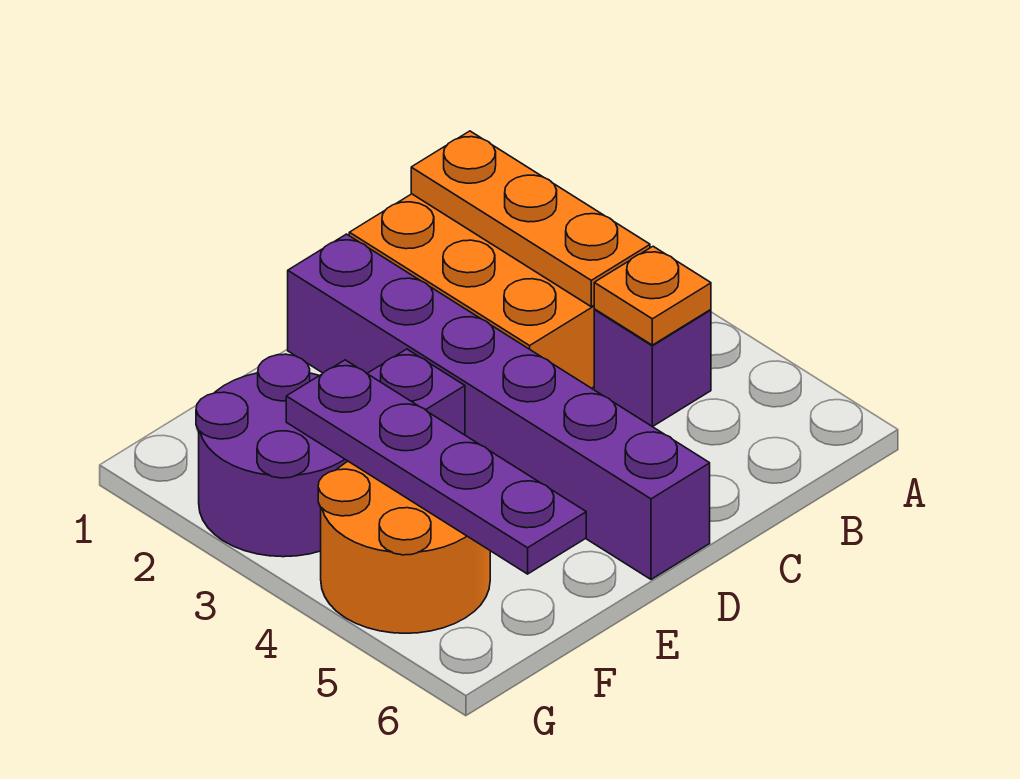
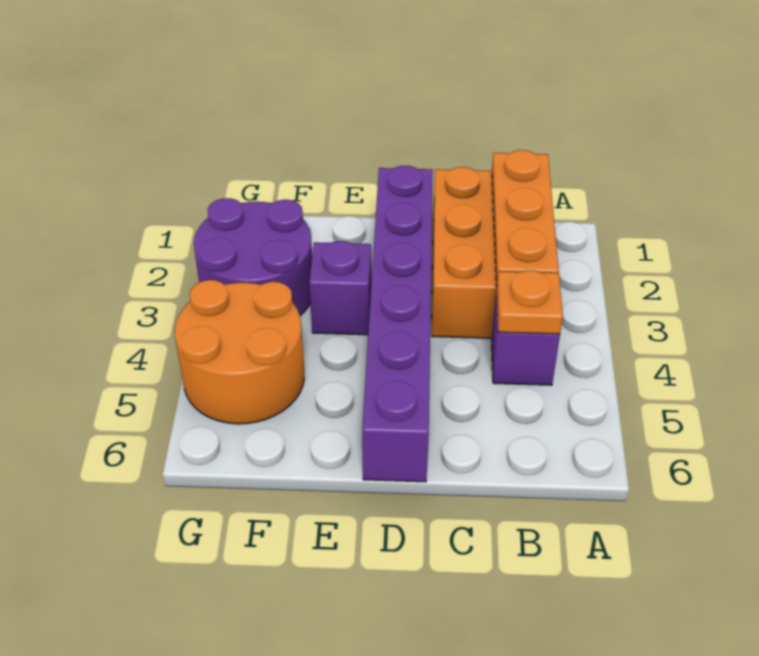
purple 1x4 plate [286,360,586,574] -> none

